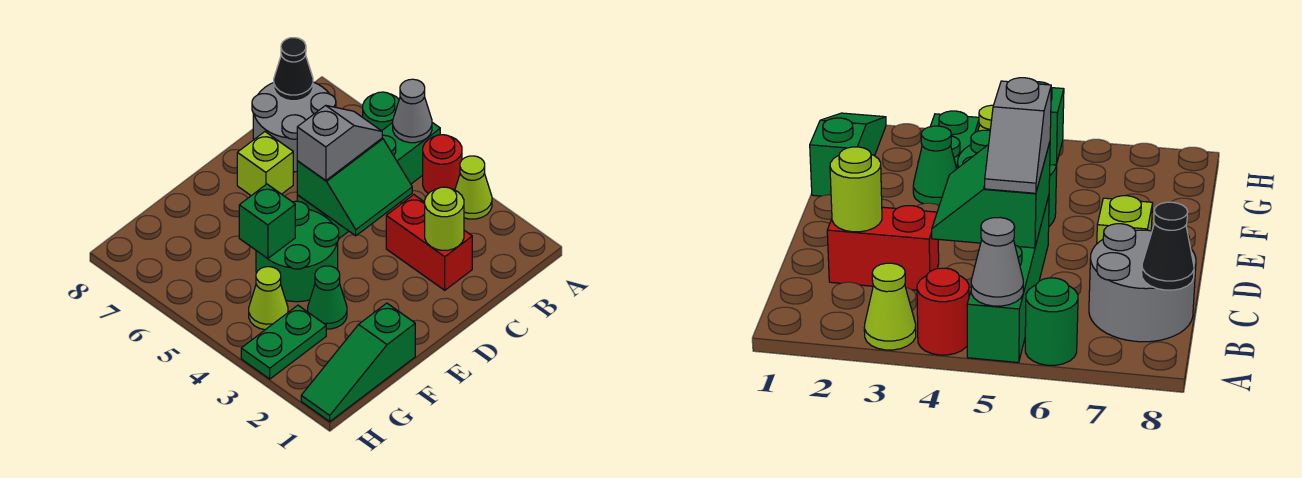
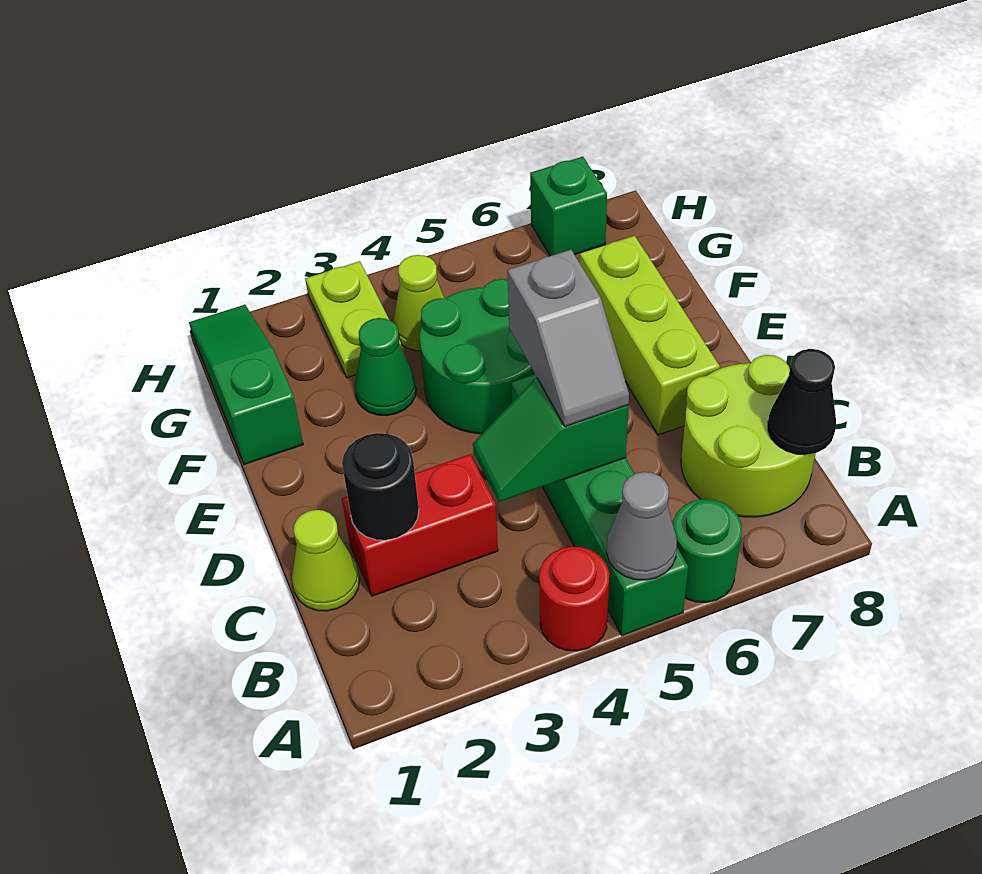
lime 1x1 cone [455,156,492,219] -> lime 1x1 cone moved to [292,510,360,611]
grey 2x2 round brick [252,82,336,172] -> lime 2x2 round brick [681,355,816,517]
lime 1x1 round brick [425,187,464,250] -> black 1x1 round brick [342,433,419,540]
green 2x2 slope [297,138,412,236] -> green 1x2 slope [473,378,629,502]
lime 1x1 brick [237,132,293,196] -> lime 1x3 brick [580,236,720,435]
green 1x1 brick [239,184,295,259] -> green 1x1 brick moved to [530,157,607,256]
green 1x2 plate [241,305,326,379] -> lime 1x2 plate [305,261,402,377]

